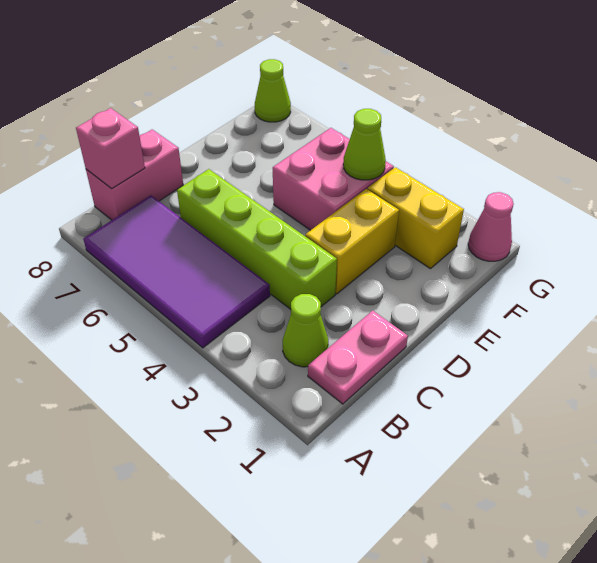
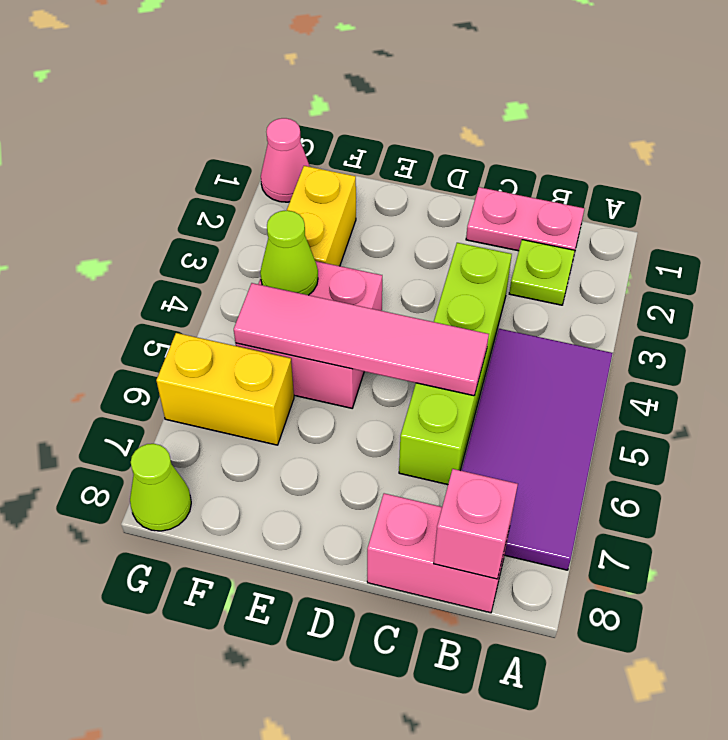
lime 1x1 cone [283,294,329,367] -> lime 1x1 plate [509,240,575,305]
none -> pink 1x4 tile [234,283,489,396]
yellow 1x2 brick [305,189,399,294] -> yellow 1x2 brick moved to [156,333,294,445]

